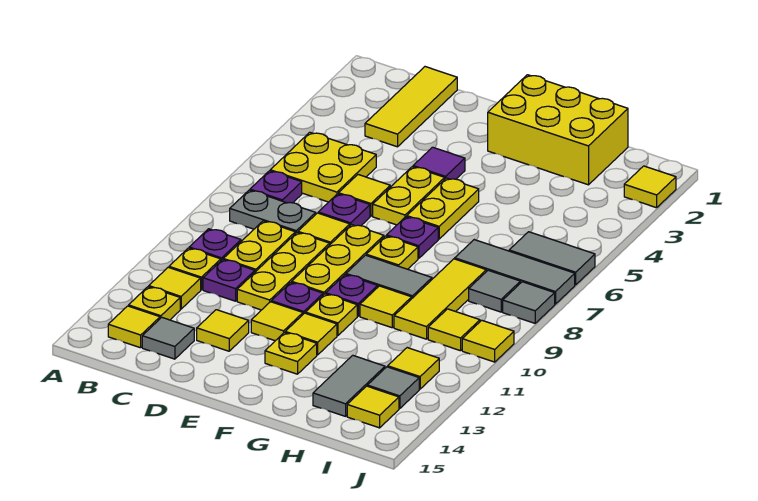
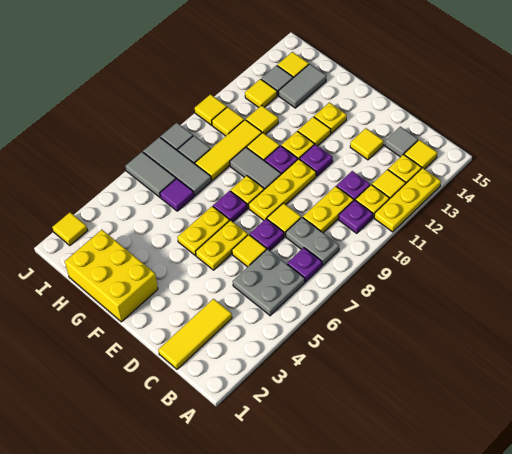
yellow 2x2 plate [270,132,376,202] -> grey 2x2 plate [233,249,305,316]
yellow 1x3 plate [237,232,330,310] -> yellow 1x3 plate moved to [374,168,441,232]
purple 1x1 tile [413,147,465,179] -> purple 1x1 tile moved to [160,178,194,211]
yellow 1x1 tile [251,302,303,341] -> yellow 1x1 tile moved to [246,105,278,134]

